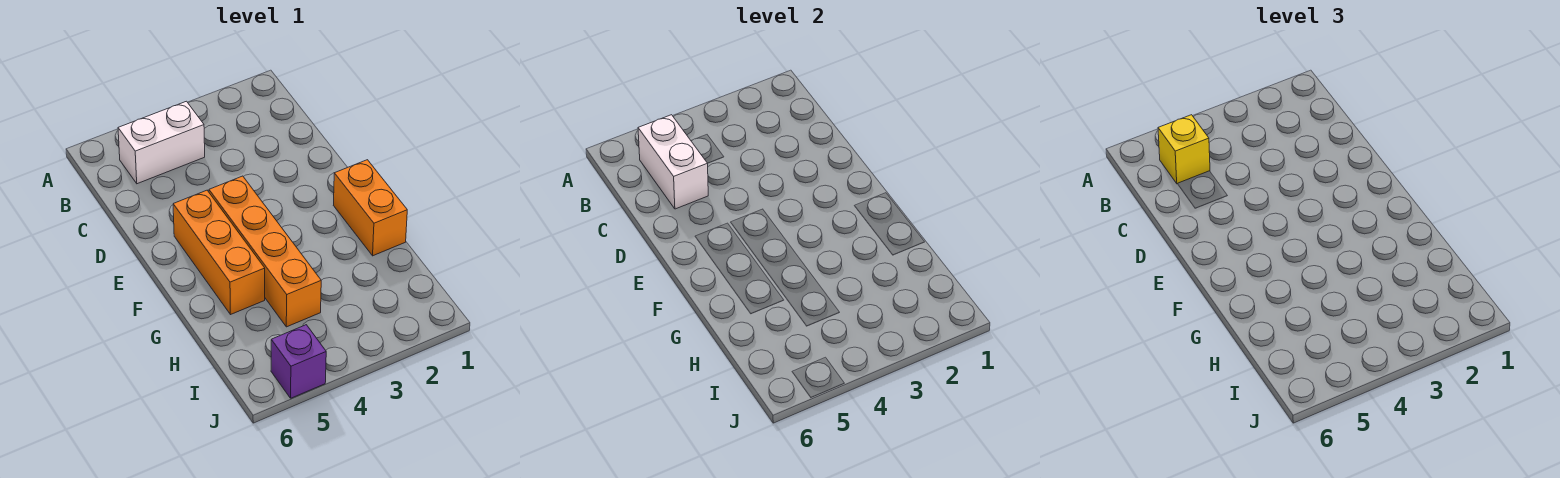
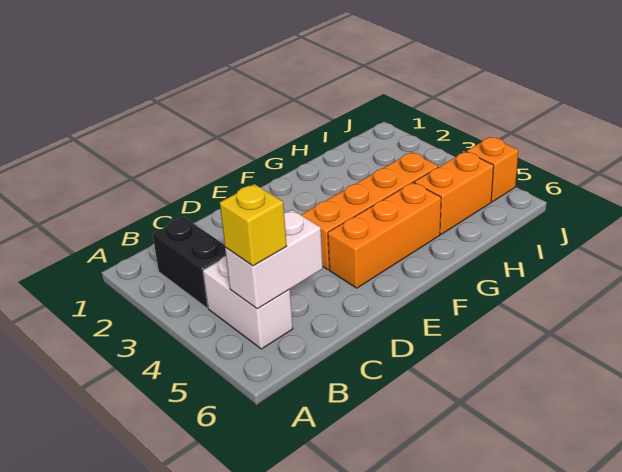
none -> black 1x2 brick [153,217,226,308]
orange 1x2 brick [333,160,407,256] -> orange 1x2 brick moved to [414,151,494,234]
purple 1x1 brick [271,325,326,398] -> orange 1x1 brick [467,137,518,202]

